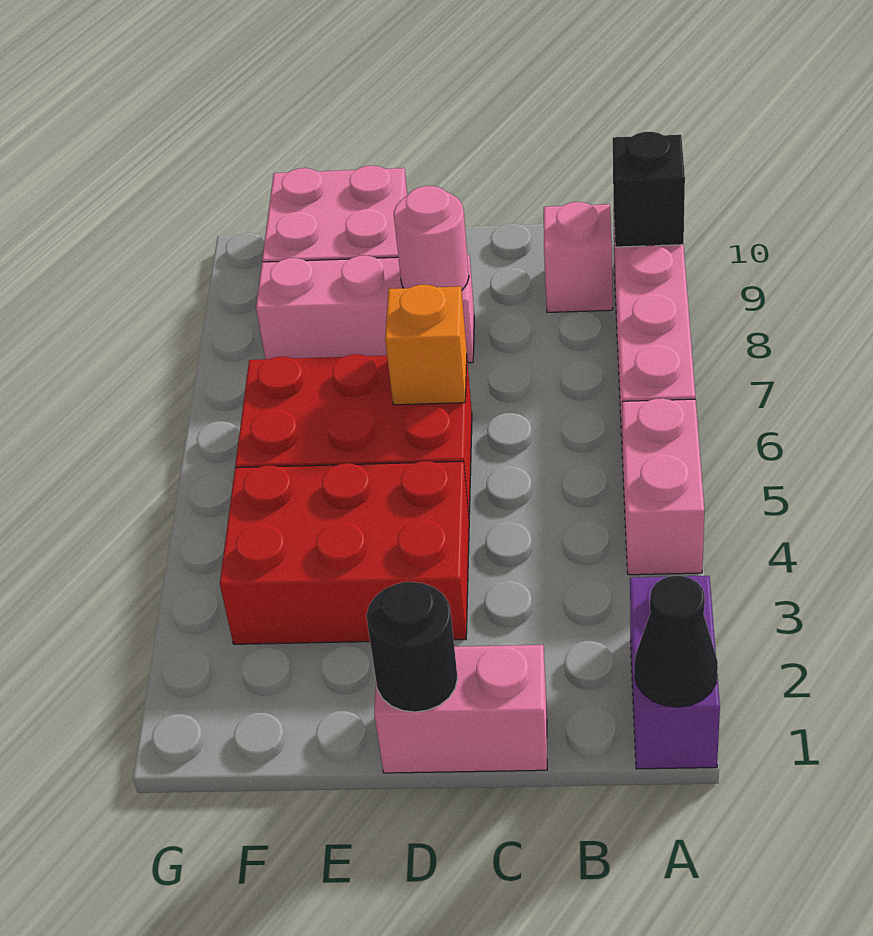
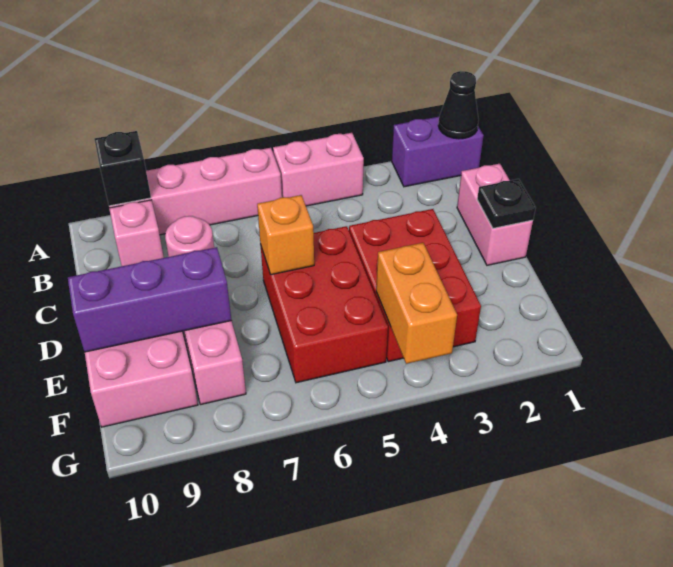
black 1x1 round brick [366,582,457,712] -> black 1x1 plate [477,179,536,228]
none -> purple 1x3 brick [68,247,231,352]
none -> orange 1x2 brick [376,243,457,364]

